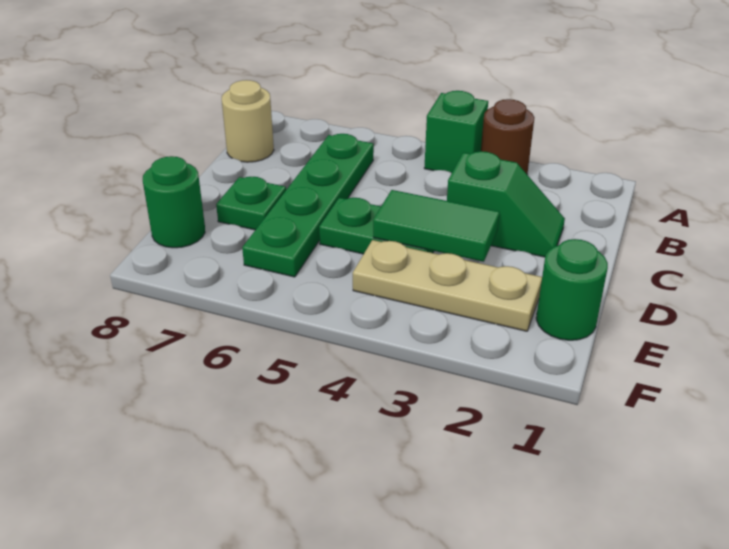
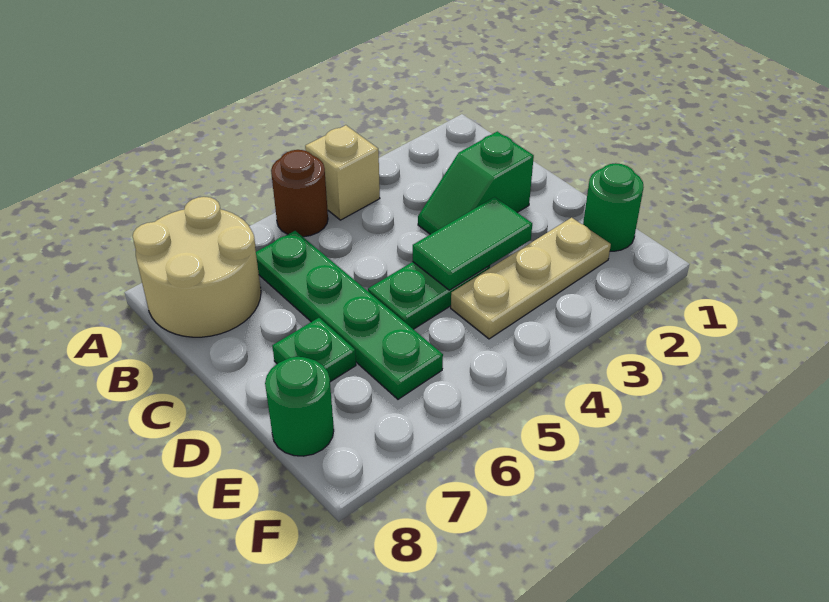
brown 1x1 round brick [481,99,534,174] -> brown 1x1 round brick moved to [271,150,328,237]
green 1x1 brick [424,91,488,173] -> tan 1x1 brick [305,125,380,220]
tan 1x1 round brick [222,80,274,162] -> tan 2x2 round brick [133,197,261,337]
green 1x2 slope [447,151,565,257] -> green 1x2 slope turned to [418,132,534,234]

